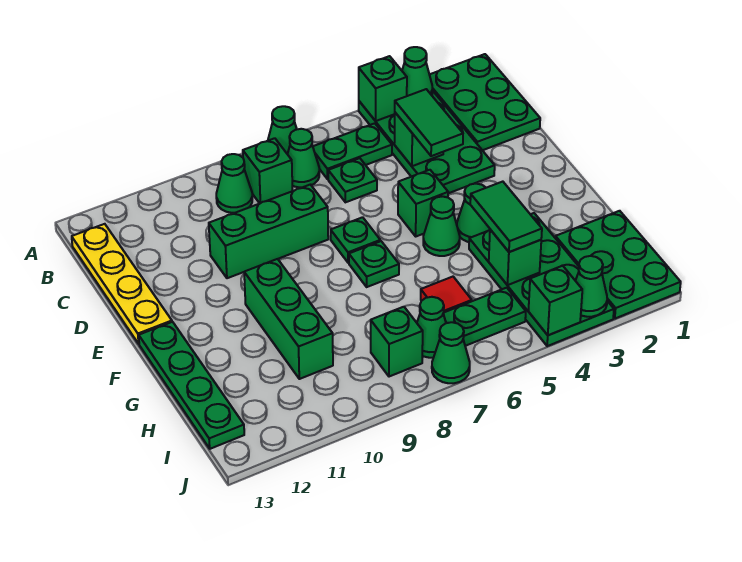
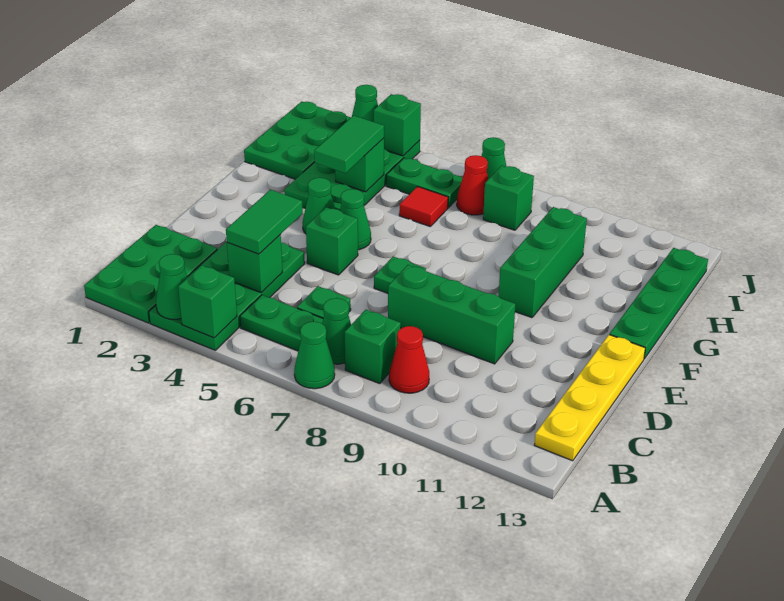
green 1x1 cone [216,154,252,213] -> red 1x1 cone [389,326,429,393]
green 1x1 plate [349,241,399,287] -> none
green 1x1 cone [417,297,446,358] -> red 1x1 cone [457,155,488,215]

